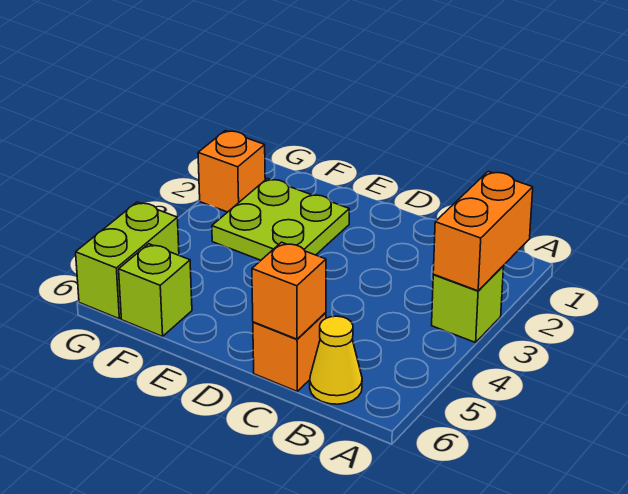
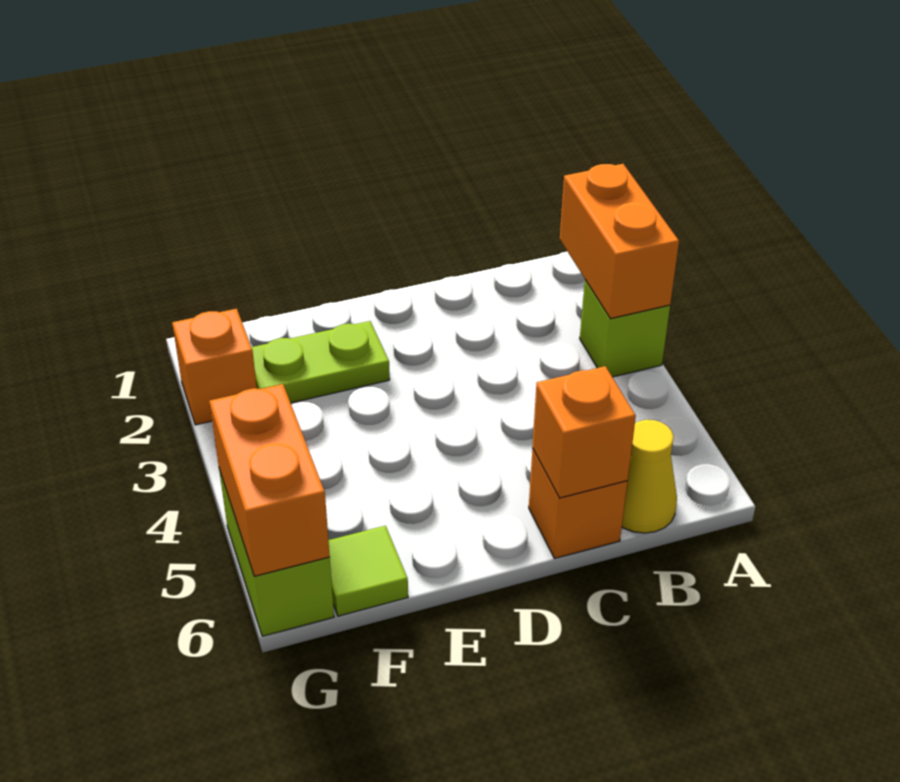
lime 2x2 plate [212,179,349,260] -> lime 1x2 plate [251,321,390,403]
lime 1x1 brick [119,244,192,336] -> lime 1x1 tile [328,526,408,616]
none -> orange 1x2 brick [209,384,330,576]

